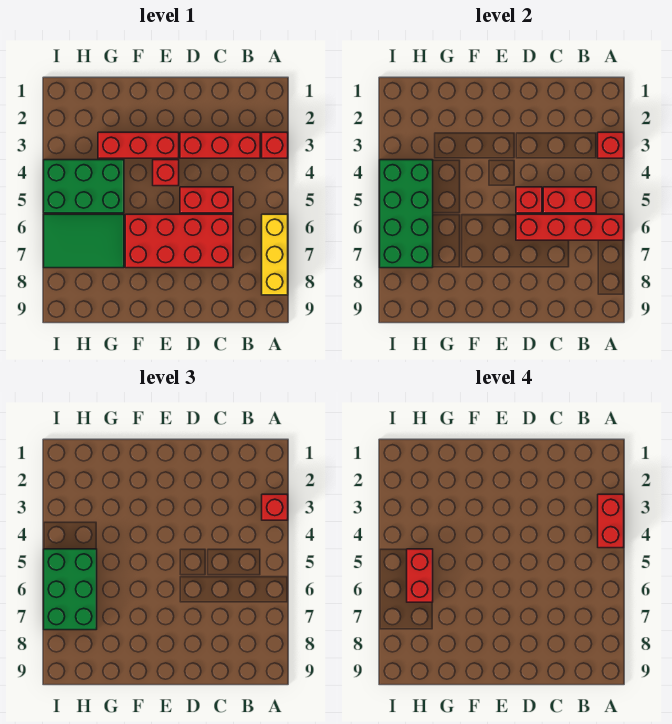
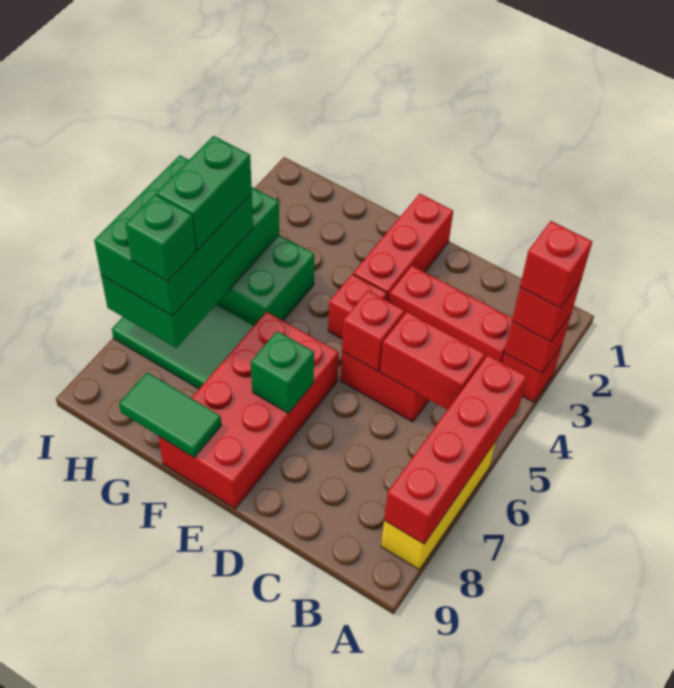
red 1x2 brick [598,494,624,548] -> red 1x1 brick [520,221,592,308]
red 1x4 brick [516,214,624,240] -> red 1x4 brick turned to [384,355,527,544]
red 2x4 brick [125,214,233,268] -> red 2x4 brick turned to [158,312,339,509]
red 1x3 brick [98,132,179,158] -> red 1x3 brick turned to [353,194,453,302]
none -> green 1x1 brick [251,331,314,413]
none -> green 1x2 tile [119,372,222,457]
red 1x2 brick [407,549,433,602] -> green 1x2 brick [156,136,252,250]
none -> green 1x1 brick [125,195,196,281]

